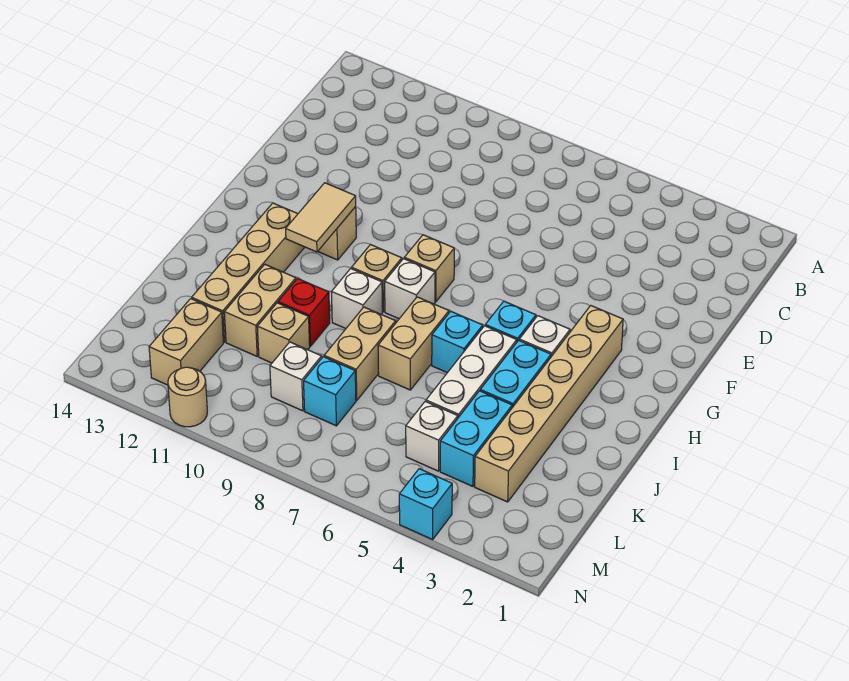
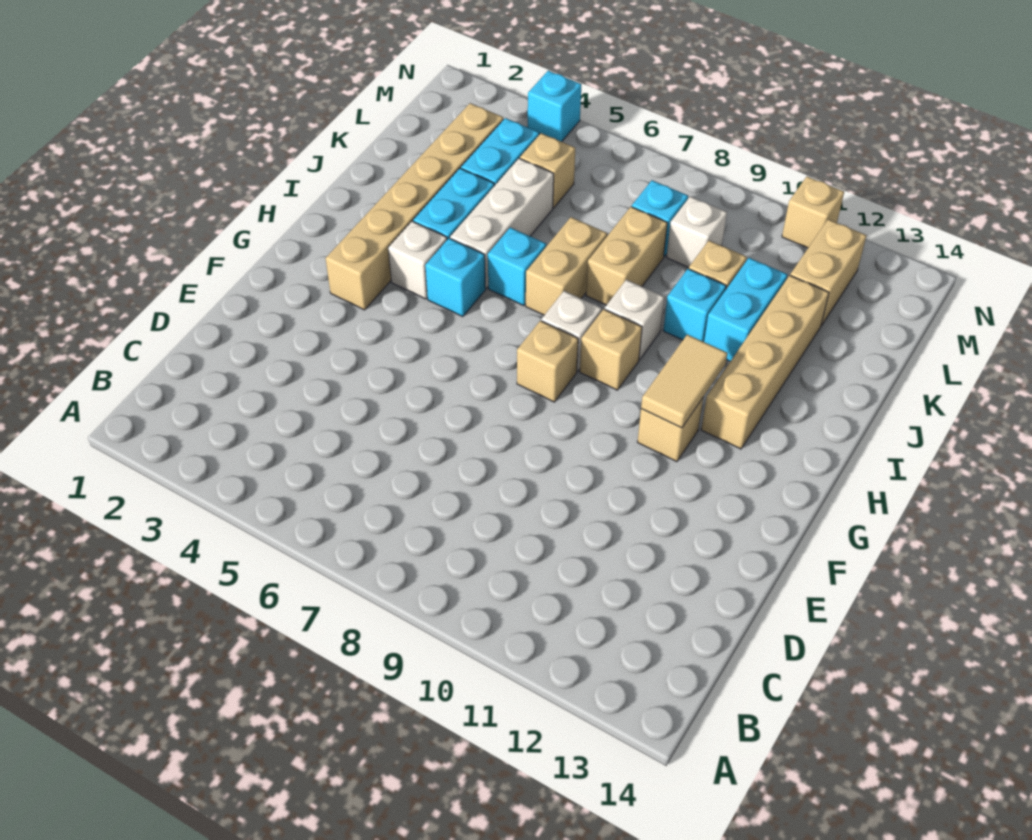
red 1x1 brick [278,279,330,346] -> cyan 1x1 brick [663,269,726,342]
tan 1x2 brick [224,264,296,356] -> cyan 1x2 brick [704,258,787,361]
white 1x1 brick [406,401,458,471] -> tan 1x1 brick [520,133,575,208]
tan 1x1 round brick [168,367,207,427] -> tan 1x1 brick [782,176,844,248]

